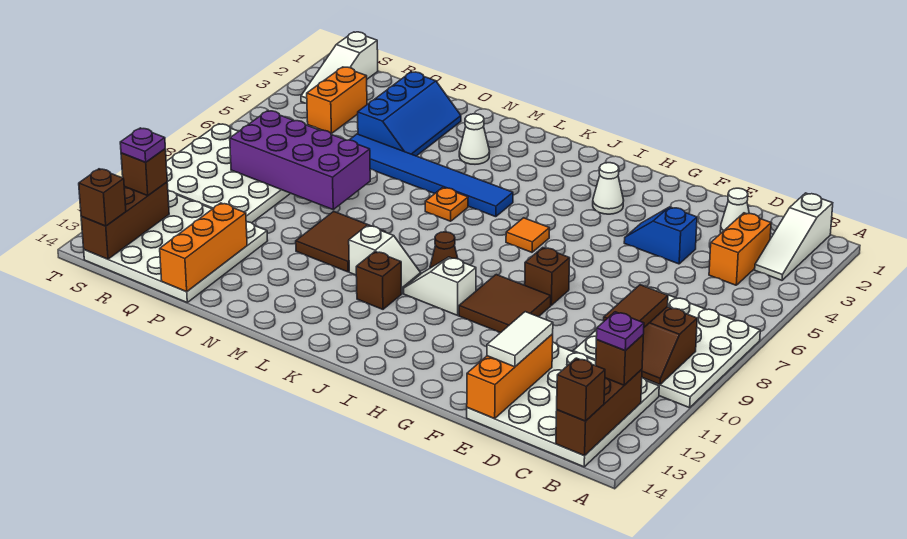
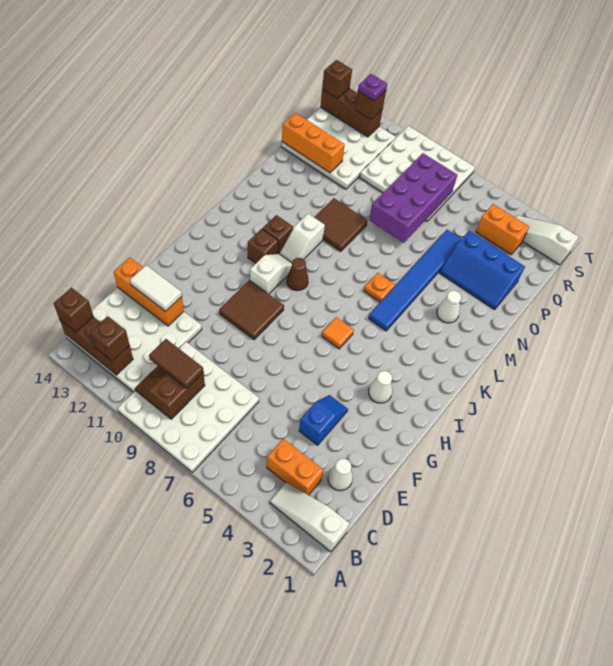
purple 1x1 plate [596,312,644,351] -> none
brown 1x1 brick [525,248,570,305] -> brown 1x1 brick moved to [248,229,278,263]

